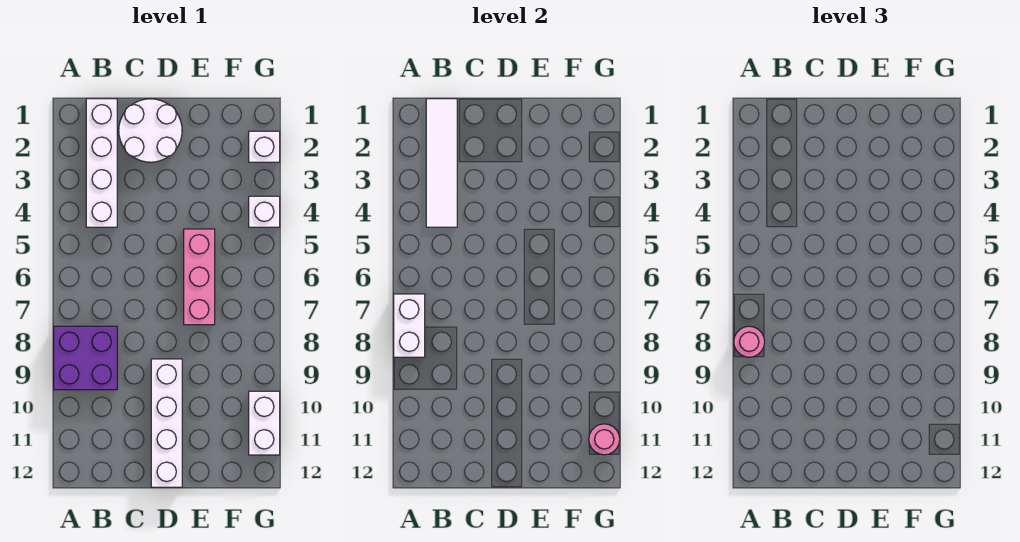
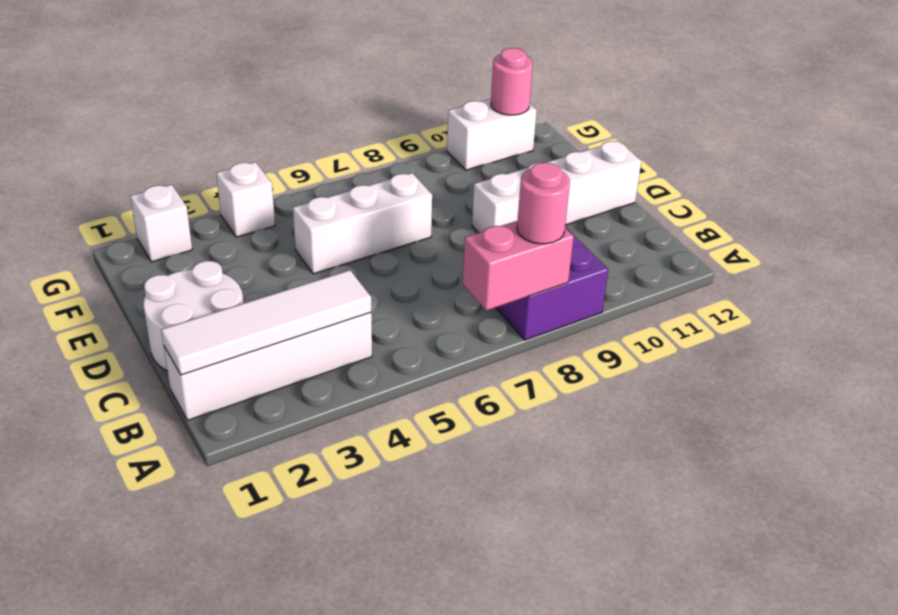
white 1x2 brick [394,294,425,357] -> pink 1x2 brick [463,221,574,310]
pink 1x3 brick [184,229,215,325] -> white 1x3 brick [293,173,432,274]

